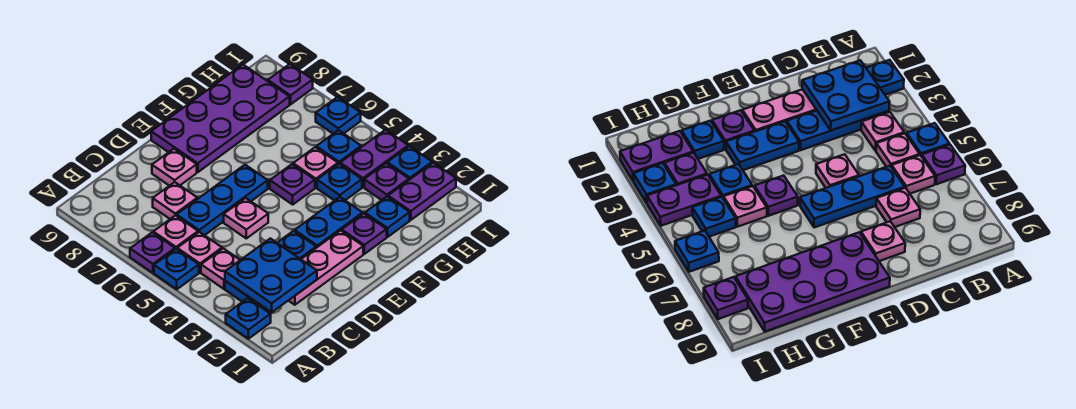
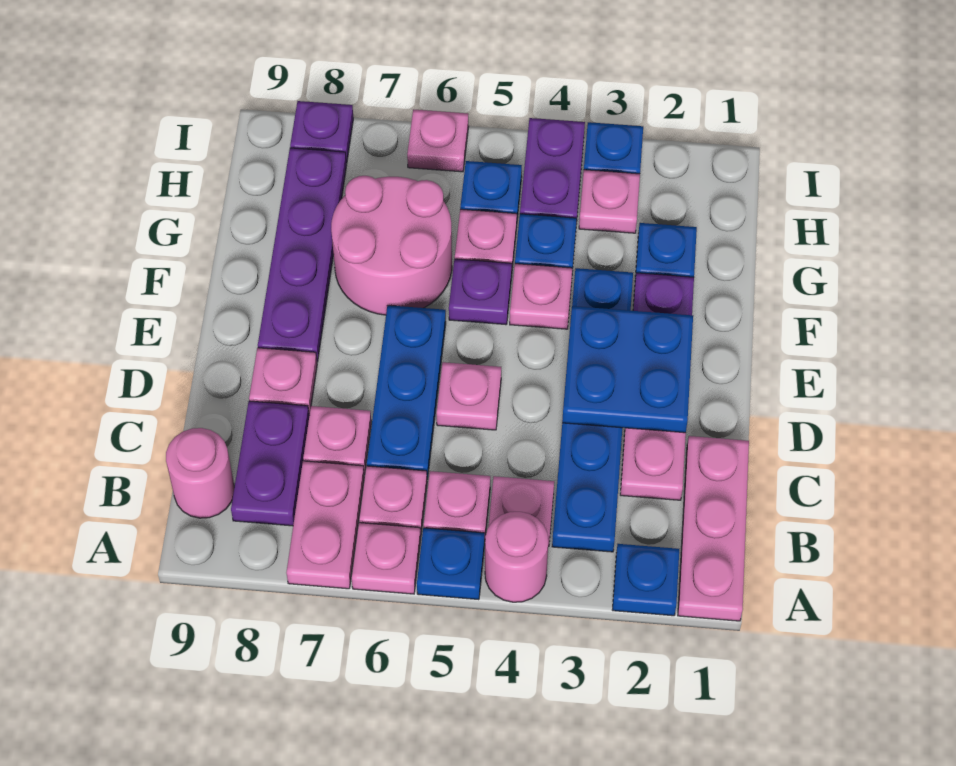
none -> pink 1x3 plate [678,436,749,621]
none -> pink 1x1 round brick [485,512,548,602]
purple 1x1 plate [130,232,175,273] -> pink 1x1 plate [352,523,421,594]
none -> pink 1x2 plate [286,461,364,589]
blue 2x2 plate [225,238,317,312] -> blue 2x2 plate moved to [562,306,693,433]
none -> pink 1x1 round brick [166,428,234,518]
purple 2x4 plate [151,65,290,172] -> purple 1x4 plate [258,148,347,362]
none -> pink 1x1 plate [510,264,572,329]
none -> pink 2x2 round brick [331,176,452,315]
purple 1x2 plate [388,163,456,220] -> purple 1x2 plate moved to [231,401,309,526]
purple 1x1 plate [364,163,409,200] -> pink 1x1 plate [579,170,640,233]
blue 1x1 plate [316,97,361,134] -> pink 1x1 plate [407,109,469,172]

